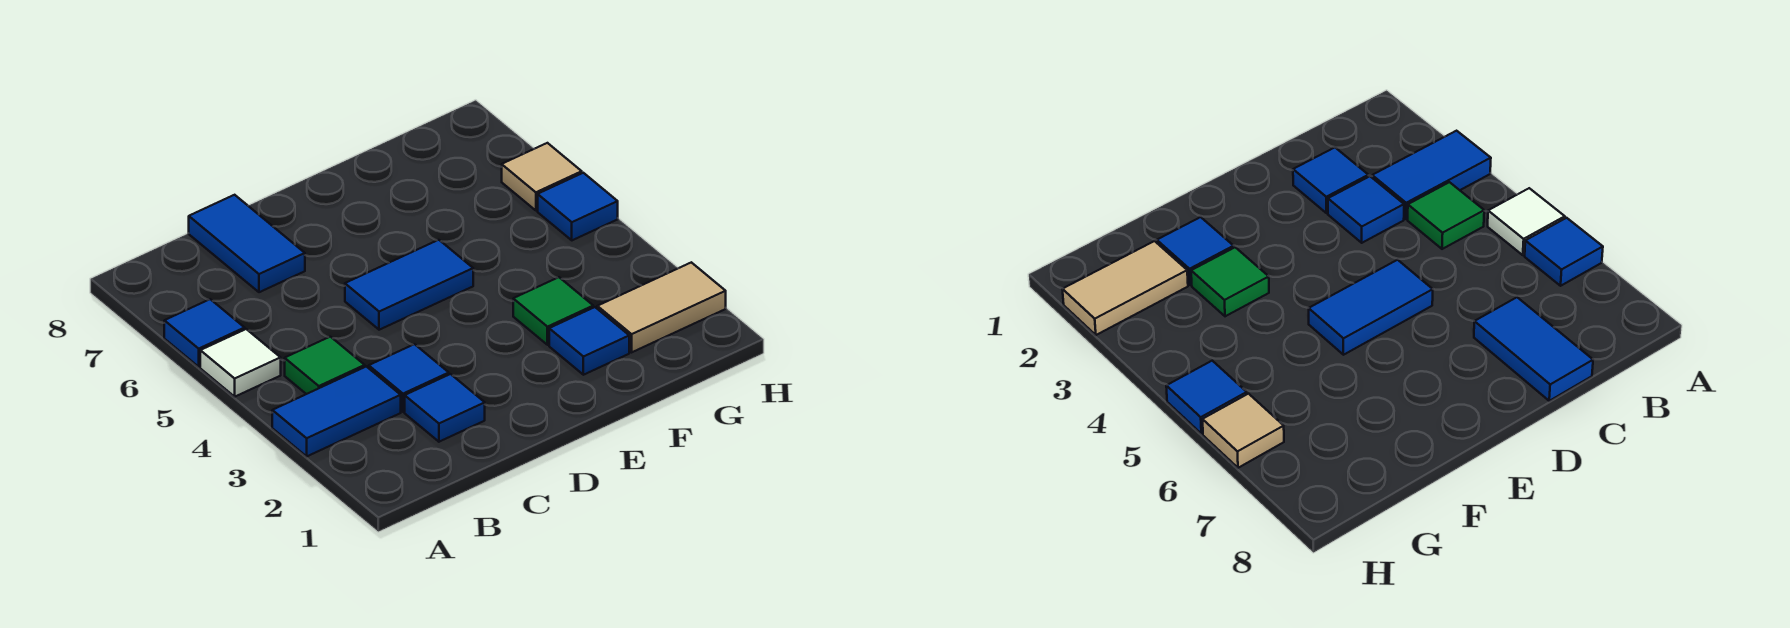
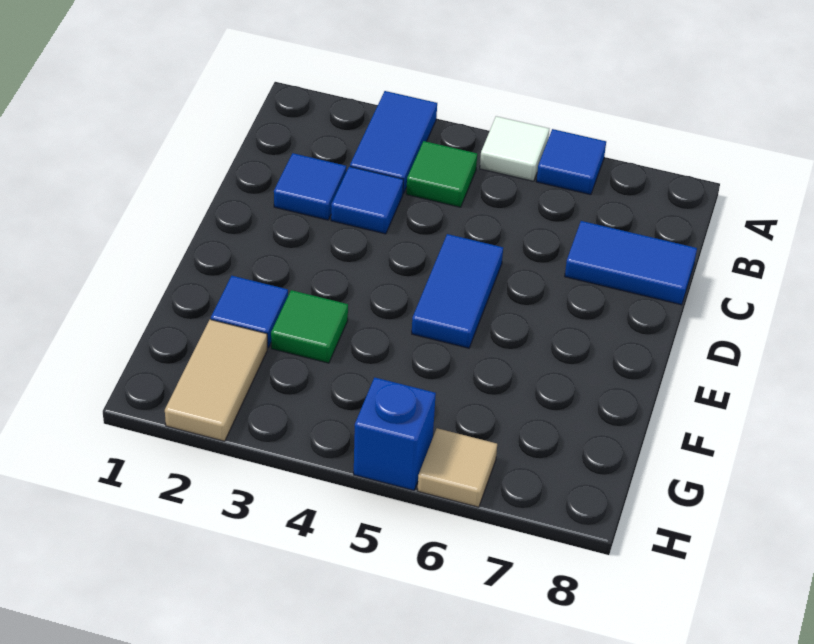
blue 1x1 tile [538,173,618,240] -> blue 1x1 brick [354,377,436,490]

